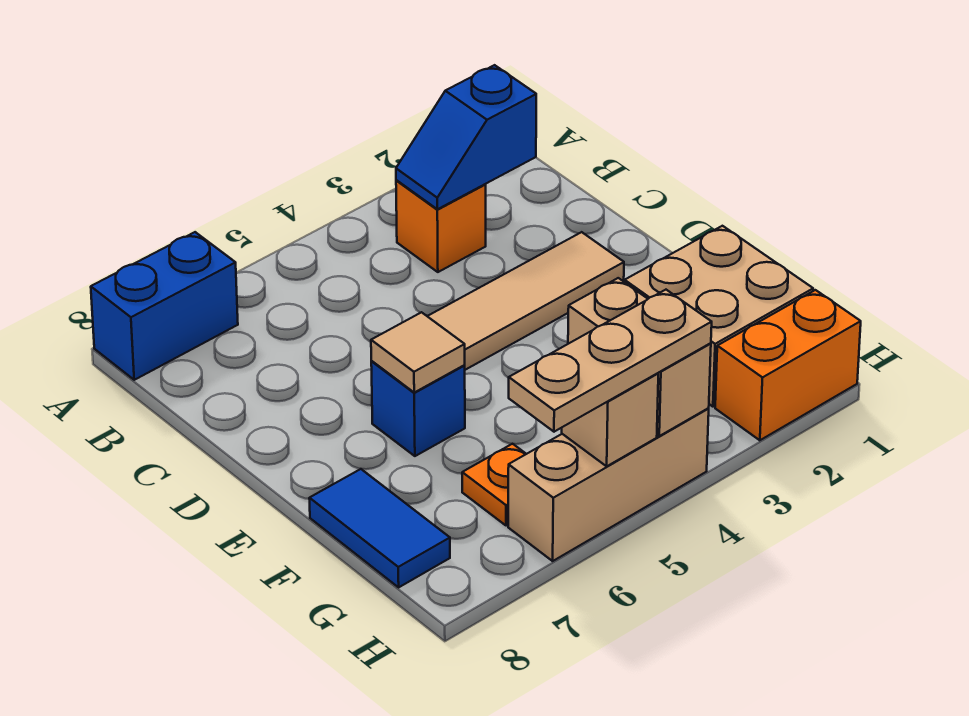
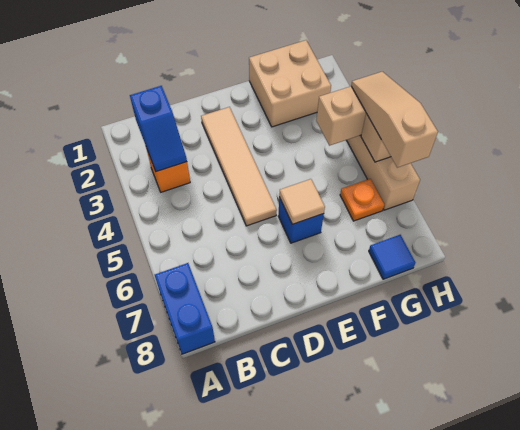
blue 1x2 tile [309,469,450,587] -> blue 1x1 tile [369,235,416,279]
orange 1x2 brick [715,290,861,440] -> none
tan 1x3 plate [509,290,712,432] -> tan 1x3 slope [351,72,438,168]

